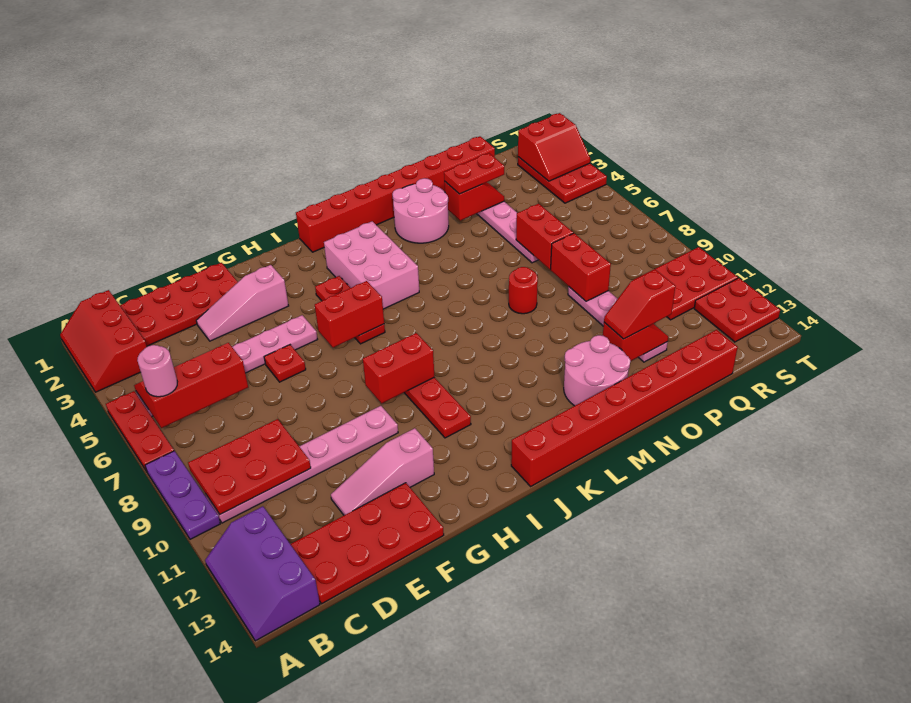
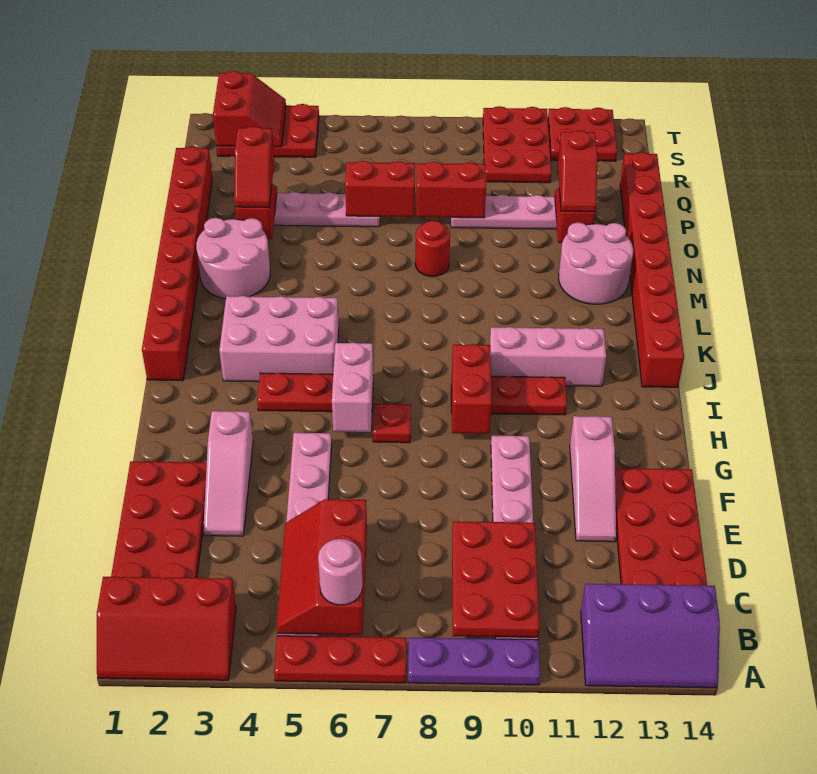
red 1x1 plate [264,345,306,382] -> red 1x1 plate moved to [373,404,411,443]
red 1x2 brick [315,281,384,348] -> pink 1x2 brick [332,343,373,432]
none -> pink 1x3 brick [490,327,606,386]
red 1x2 plate [444,153,504,194] -> red 1x2 slope [234,126,274,208]

